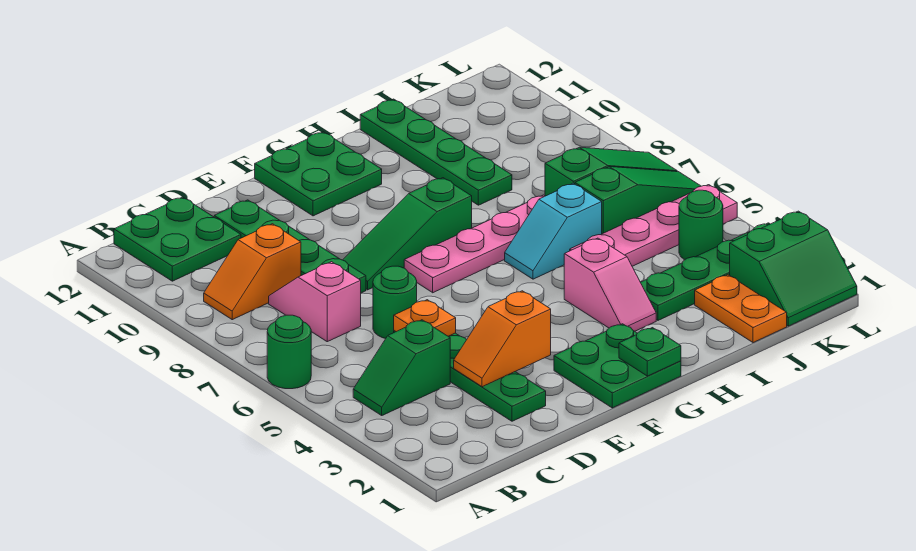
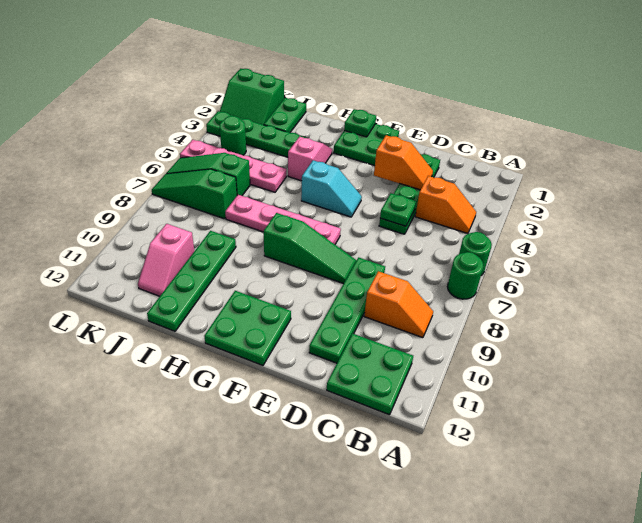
green 1x2 slope [353,320,450,415] -> orange 1x2 slope [415,176,476,233]
pink 1x2 slope [269,262,361,342] -> pink 1x2 slope moved to [138,224,194,296]
orange 1x1 plate [394,300,456,336] -> green 1x1 plate [380,193,416,226]
green 1x1 round brick [373,266,417,339] -> green 1x1 round brick moved to [447,252,483,299]
cyan 1x2 slope [505,183,602,279] -> cyan 1x2 slope moved to [301,160,362,217]
orange 1x2 plate [695,275,787,343] -> green 1x2 plate [264,98,306,133]
green 2x2 slope [730,211,857,326] -> green 2x2 slope turned to [220,68,284,125]

